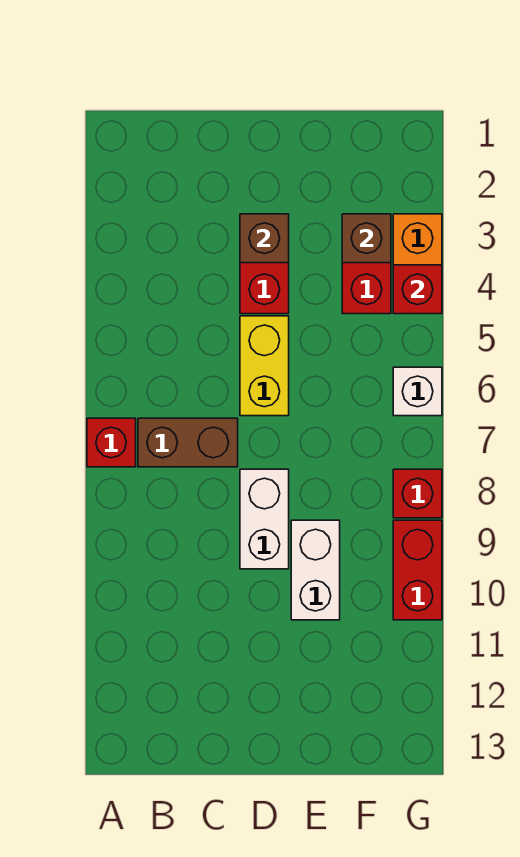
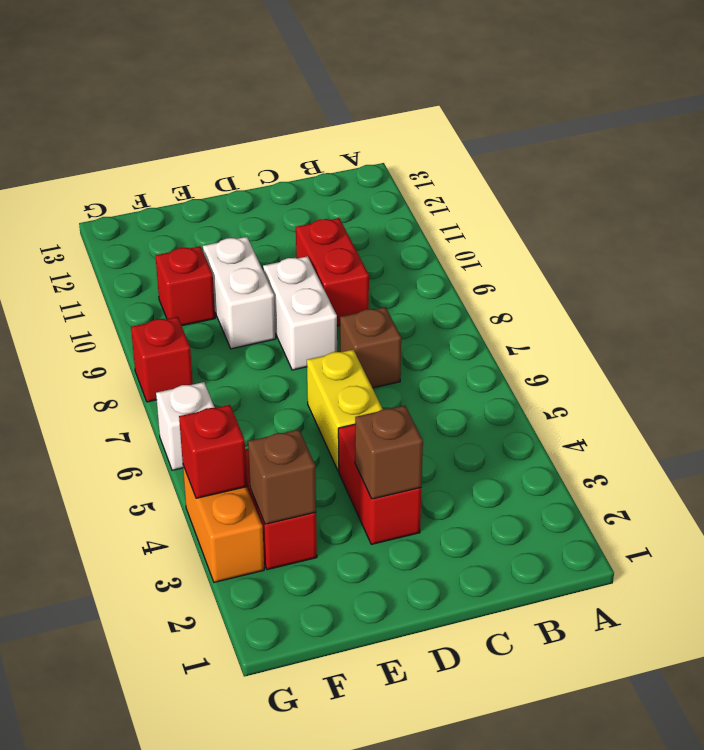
red 1x1 brick [87,418,136,467] -> red 1x1 brick moved to [156,246,215,326]
brown 1x2 brick [138,418,238,467] -> brown 1x1 brick [340,307,401,388]
red 1x2 brick [393,520,442,620] -> red 1x2 brick moved to [296,218,369,326]

